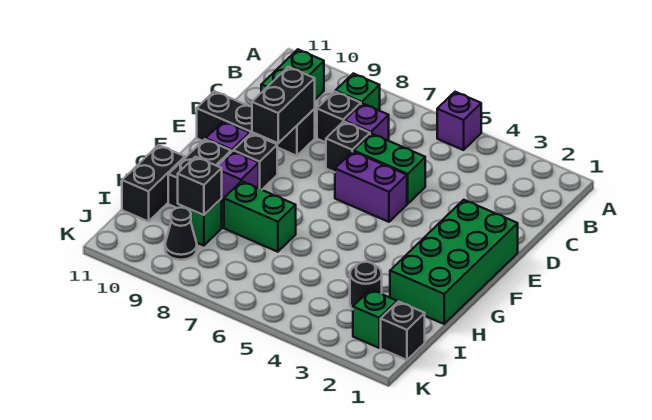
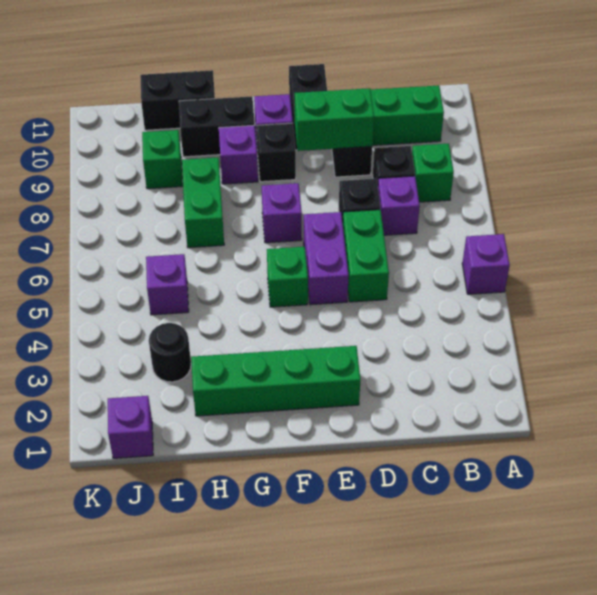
black 1x2 brick [252,67,315,143] -> green 1x2 brick [295,88,374,151]
green 2x4 brick [390,200,518,324] -> green 1x4 brick [191,346,361,416]
none -> purple 1x1 brick [262,183,302,243]
none -> purple 1x1 brick [146,254,189,315]
black 1x1 brick [178,157,222,215] -> none
black 1x1 brick [381,302,425,360] -> purple 1x1 brick [108,396,153,458]
green 1x1 brick [353,289,397,348] -> green 1x1 brick moved to [267,247,308,307]
black 1x1 cone [165,207,197,260] -> none

